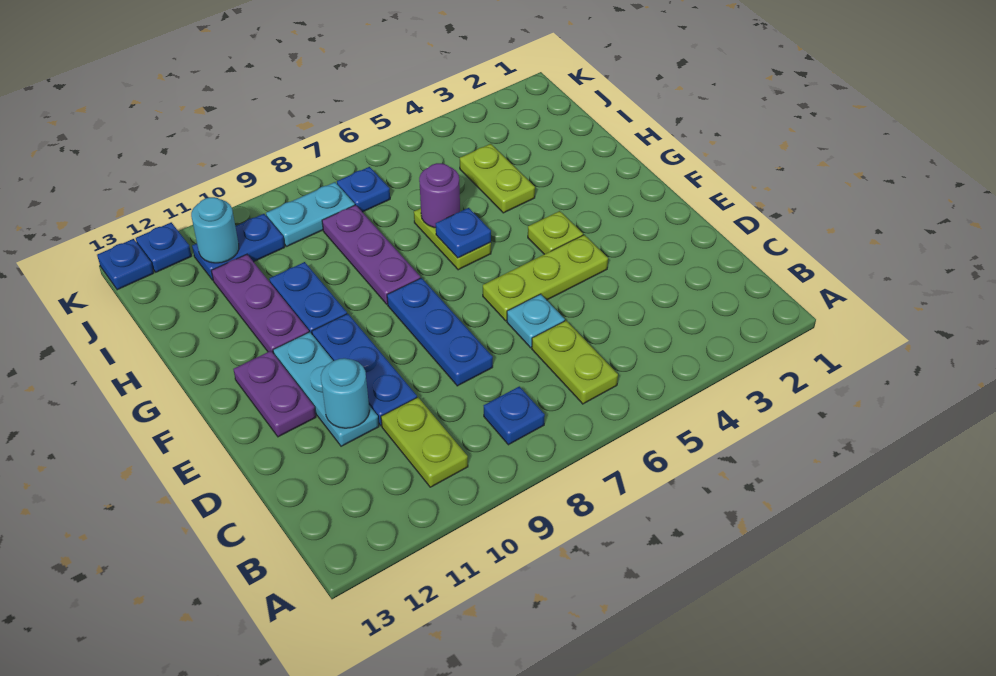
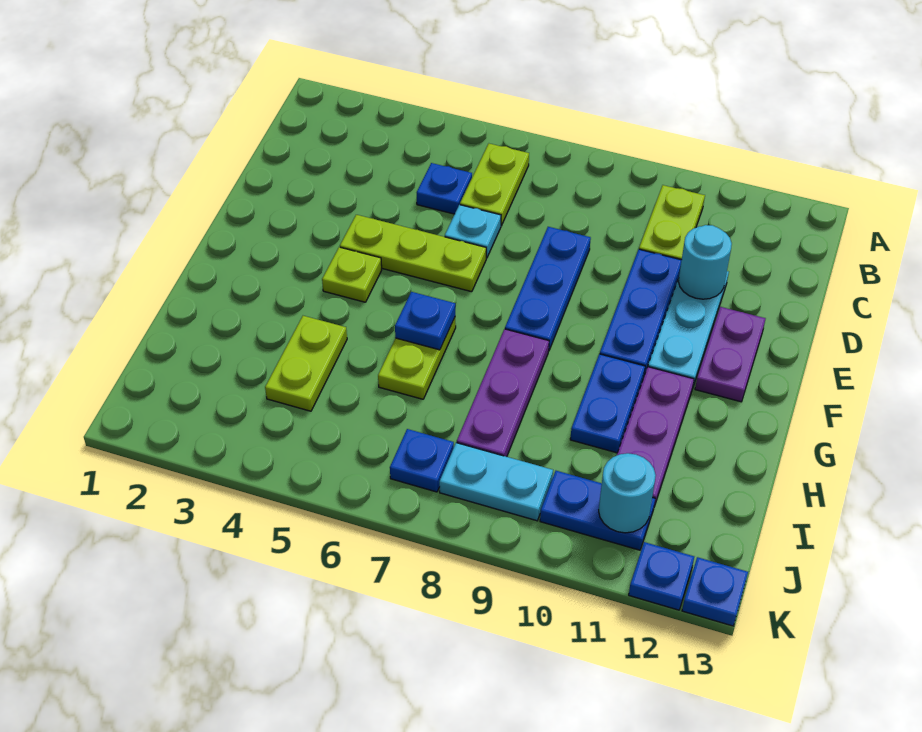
blue 1x1 plate [484,386,545,445] -> blue 1x1 plate moved to [417,163,472,214]
purple 1x1 round brick [419,163,460,228] -> none

